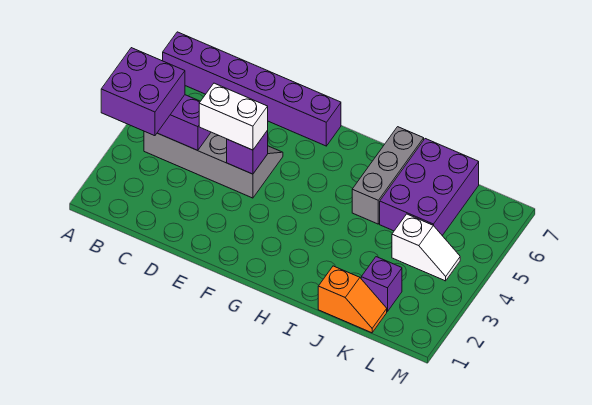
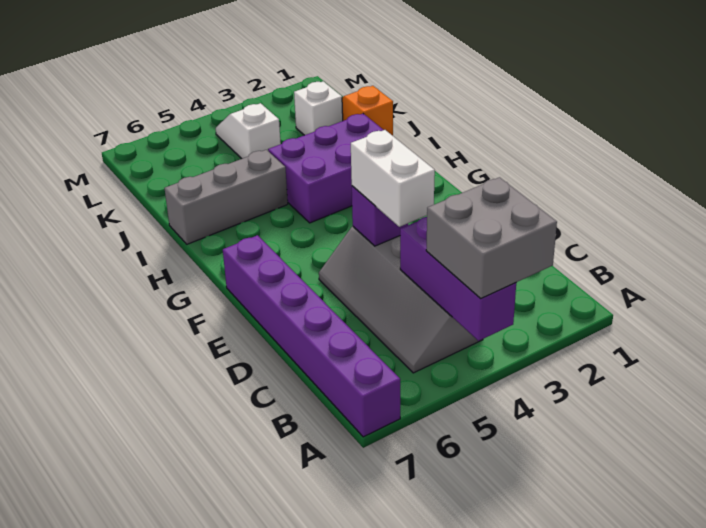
purple 2x2 brick [101,48,185,136] -> grey 2x2 brick [426,177,557,299]
purple 2x3 brick [380,139,479,236] -> purple 2x3 brick moved to [268,114,383,223]
purple 1x1 brick [361,257,402,312] -> white 1x1 brick [294,81,343,135]

